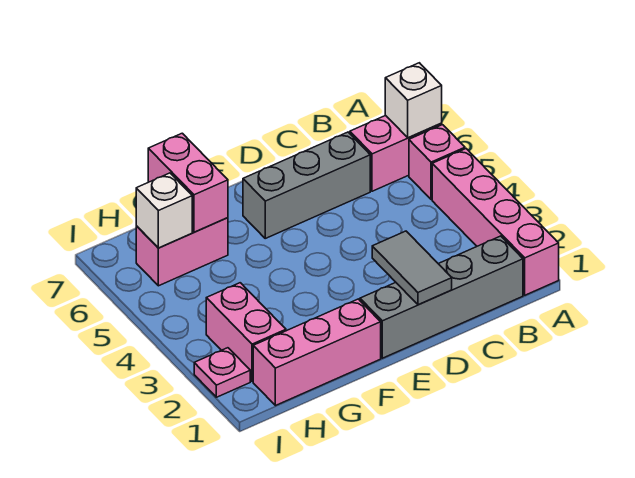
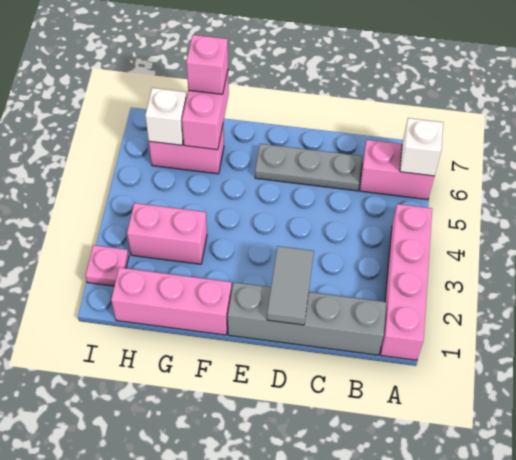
pink 1x1 brick [409,125,465,200] -> pink 1x1 brick moved to [186,35,228,94]
grey 1x3 brick [243,132,370,238] -> grey 1x3 plate [255,144,362,191]
pink 1x2 brick [206,283,286,382] -> pink 1x2 brick turned to [127,203,207,264]

